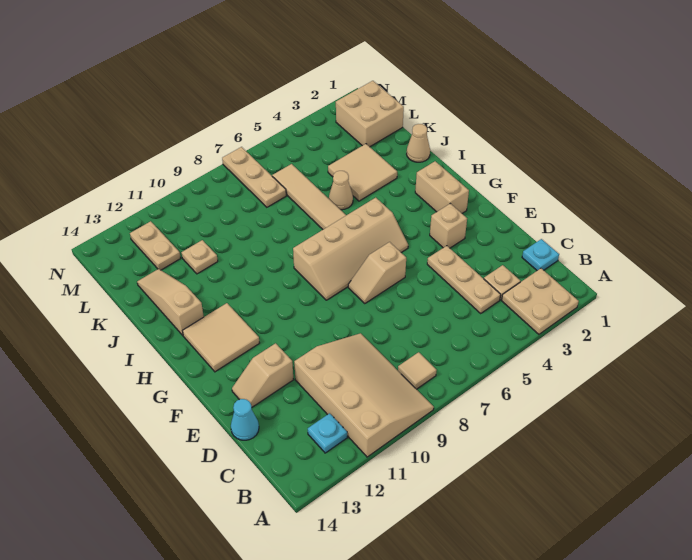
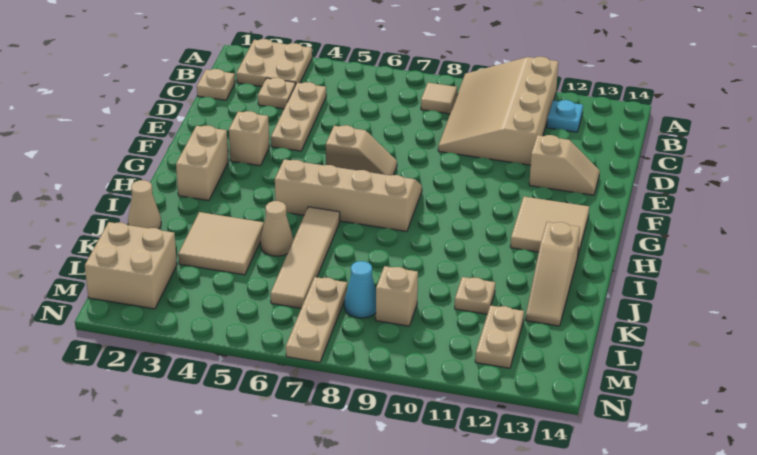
cyan 1x1 plate [522,239,559,271] -> tan 1x1 plate [197,69,235,100]
cyan 1x1 cone [231,399,259,440] -> cyan 1x1 cone moved to [344,261,376,318]
none -> tan 1x1 brick [376,266,418,326]

